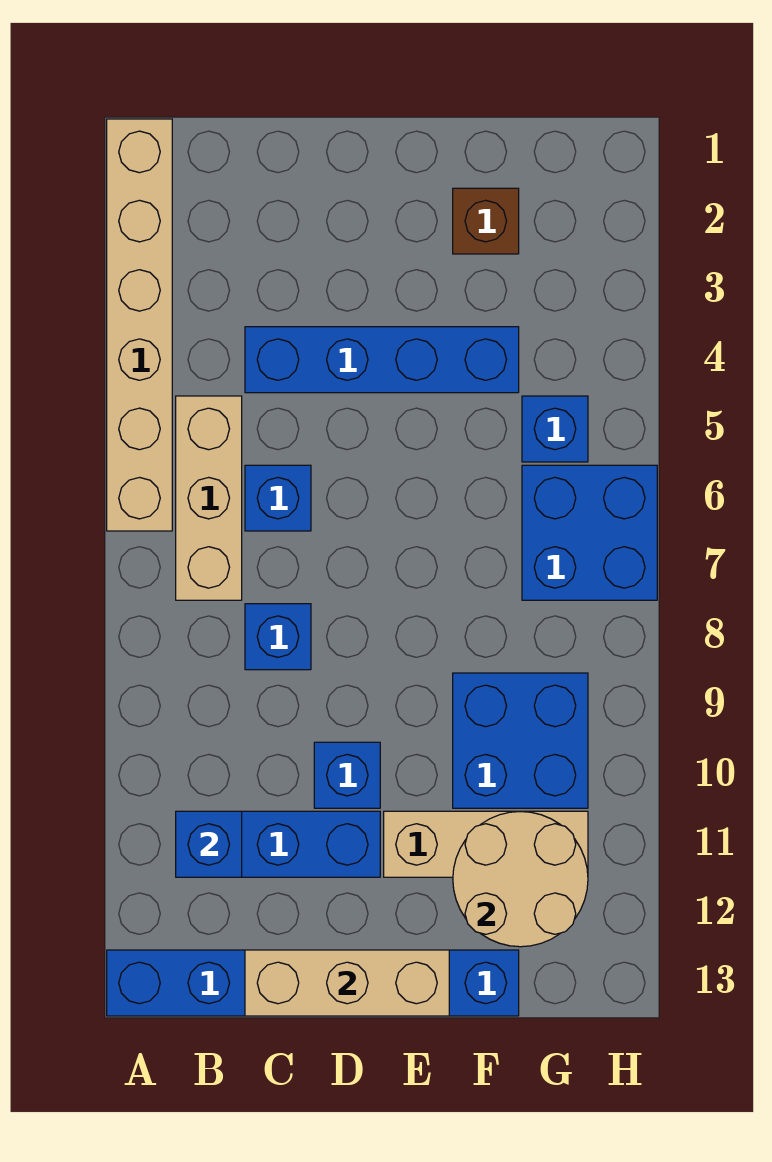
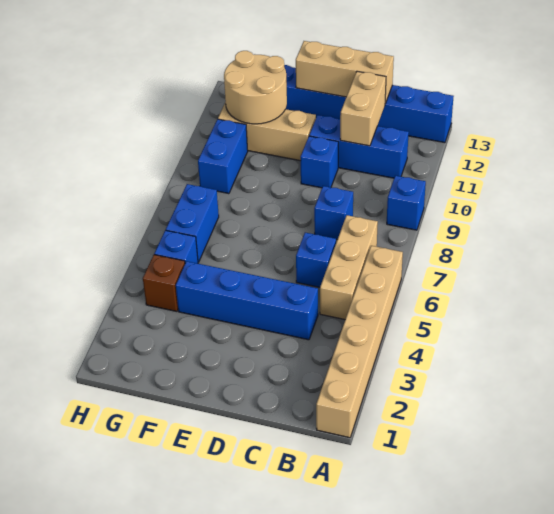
blue 1x1 brick [176,811,242,877] -> blue 1x1 brick moved to [387,176,426,230]
none -> tan 1x2 brick [340,71,386,146]
brown 1x1 brick [453,188,519,254] -> brown 1x1 brick moved to [143,255,185,311]
blue 2x2 brick [453,673,588,808] -> blue 1x2 brick [198,119,248,194]
blue 2x2 brick [522,465,657,600] -> blue 1x2 brick [166,184,219,262]

